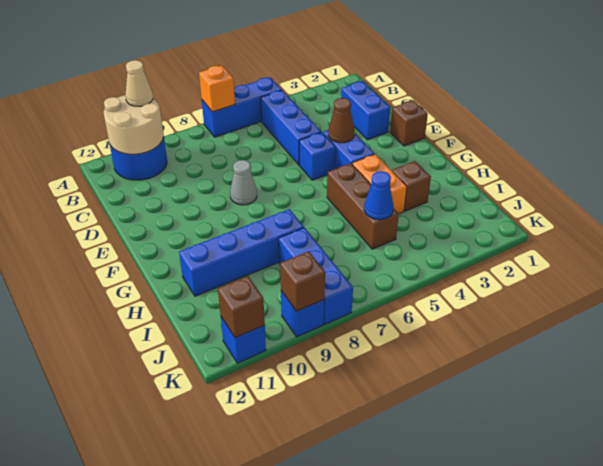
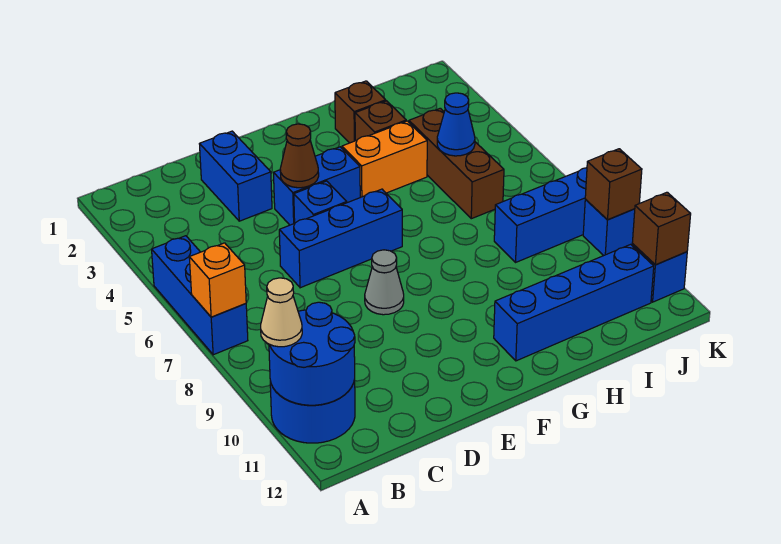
tan 2x2 round brick [104,95,164,154] -> blue 2x2 round brick [269,302,355,405]
blue 1x3 brick [261,90,321,165] -> blue 1x3 brick moved to [279,189,402,288]
blue 1x2 brick [341,81,390,140] -> blue 1x2 brick turned to [200,131,272,221]
brown 1x1 brick [390,100,428,146] -> brown 1x1 brick moved to [335,81,386,143]
brown 1x3 brick [327,163,399,249] -> brown 1x3 brick turned to [409,108,504,219]
blue 1x4 brick [179,209,304,296] -> blue 1x4 brick turned to [494,244,654,361]

